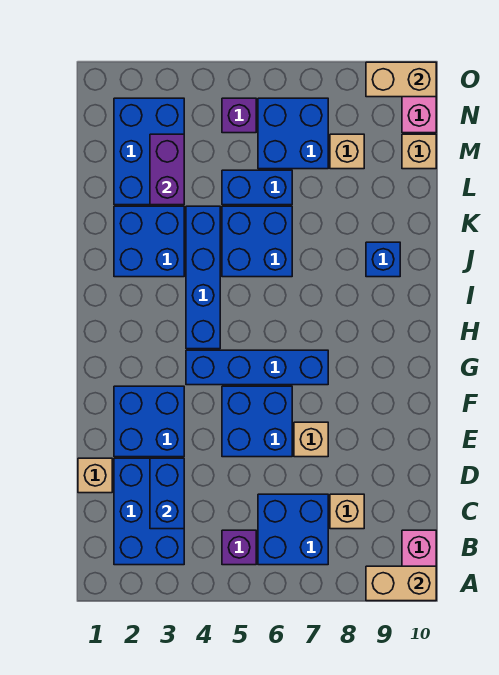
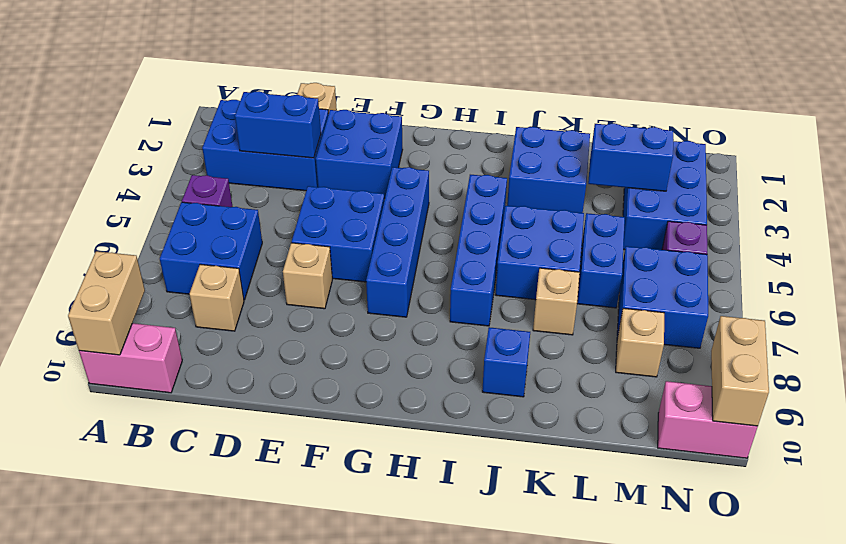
blue 1x4 brick [186,206,220,349] -> blue 1x4 brick turned to [450,175,507,326]
blue 2x3 brick [114,98,184,205] -> blue 2x3 brick turned to [623,141,707,250]
purple 1x2 brick [150,134,184,205] -> blue 1x2 brick [588,123,673,191]
tan 1x1 brick [402,134,436,169] -> tan 1x1 brick moved to [533,268,580,335]

